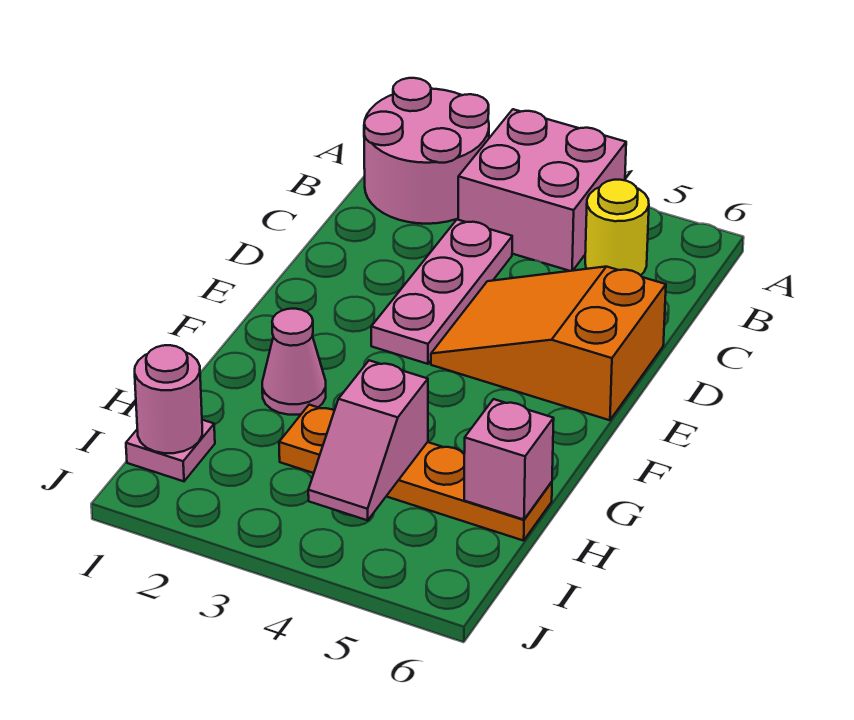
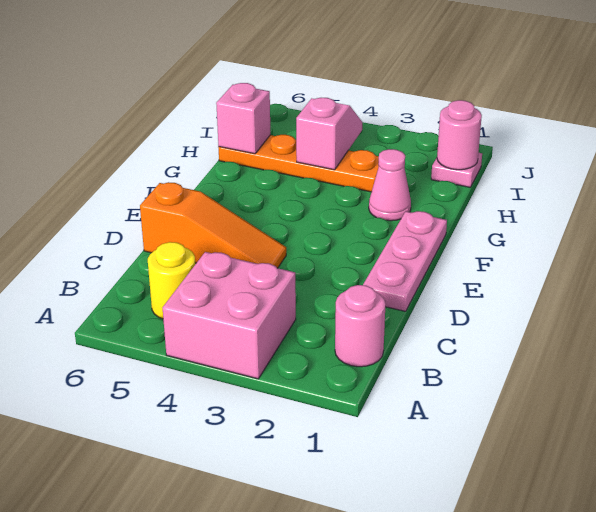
pink 2x2 round brick [364,78,489,224] -> pink 1x1 round brick [335,285,386,367]
pink 1x3 plate [371,220,512,364] -> pink 1x3 plate moved to [363,211,447,311]
orange 2x3 slope [431,267,666,420] -> orange 1x3 slope [140,182,286,268]

